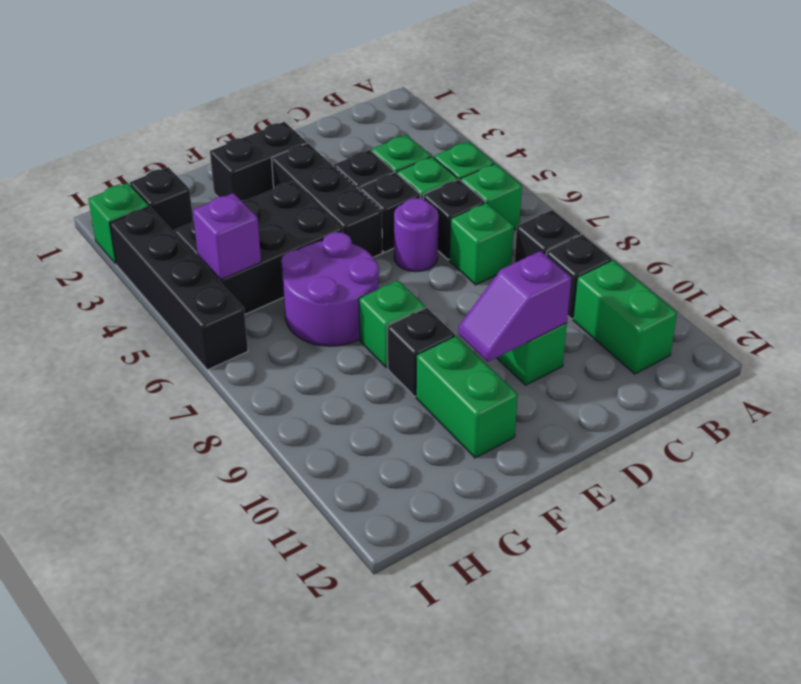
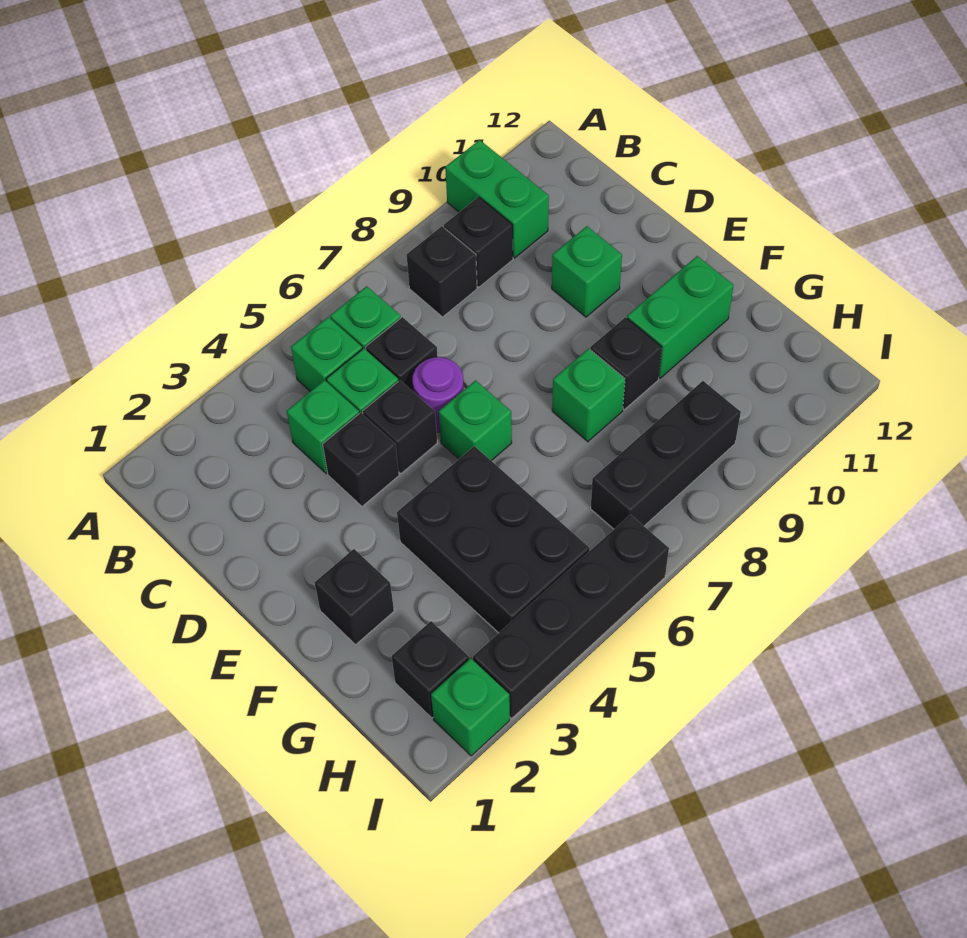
green 1x2 brick [573,260,677,374] -> green 1x2 brick turned to [445,140,549,258]
green 1x1 brick [450,203,514,285] -> green 1x1 brick moved to [439,381,512,461]
purple 1x2 slope [458,251,571,362] -> none
black 1x2 brick [210,122,307,201] -> black 1x1 brick [315,549,394,645]
black 1x3 brick [272,143,382,257] -> black 1x3 brick moved to [591,381,741,529]
purple 2x2 round brick [281,232,379,346] -> none
purple 1x1 brick [193,193,261,280] -> none

